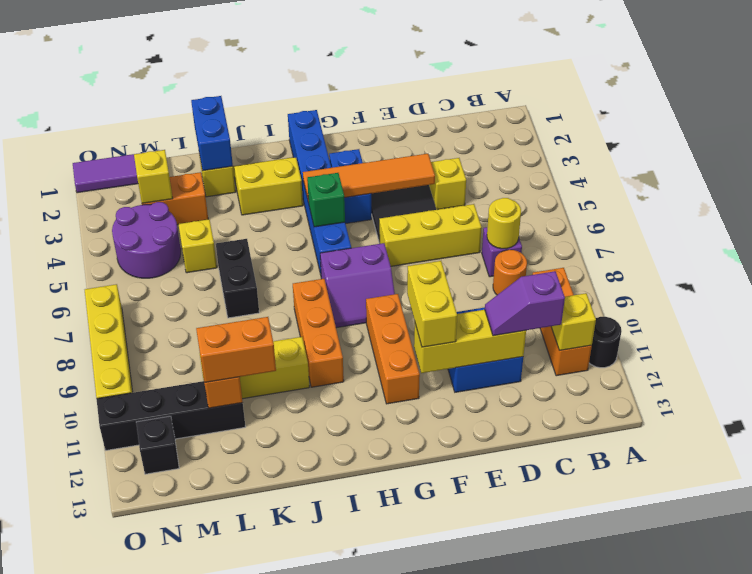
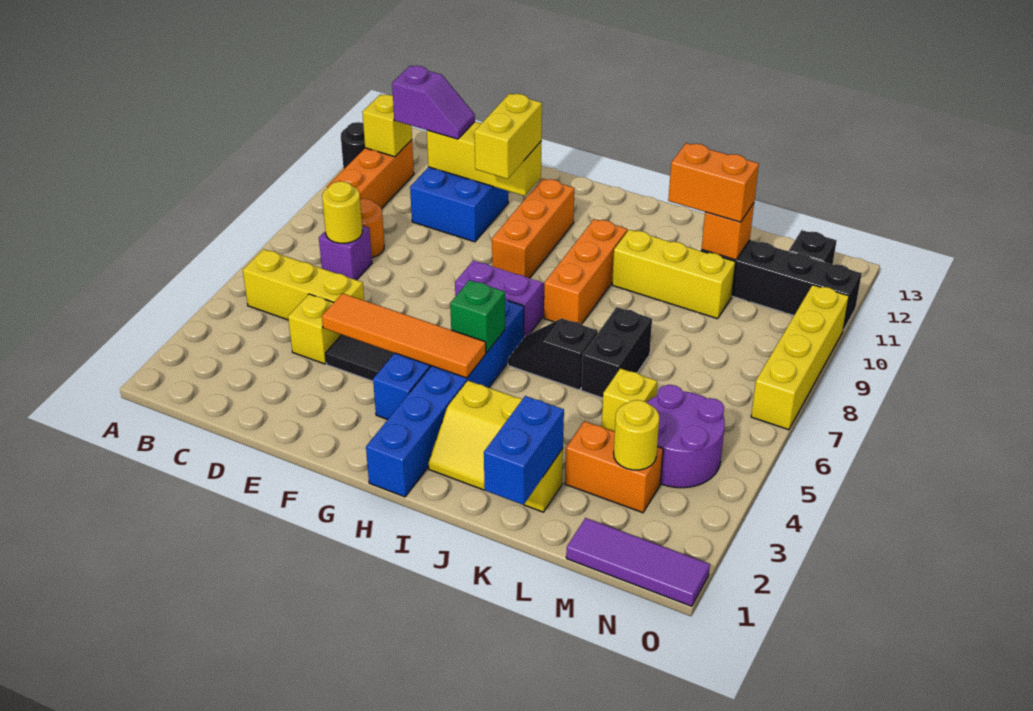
yellow 1x3 brick [379,204,482,266] -> yellow 1x3 brick moved to [243,249,364,320]
none -> black 1x2 slope [508,318,598,390]
yellow 1x1 brick [134,150,173,203] -> yellow 1x1 round brick [614,400,659,470]

